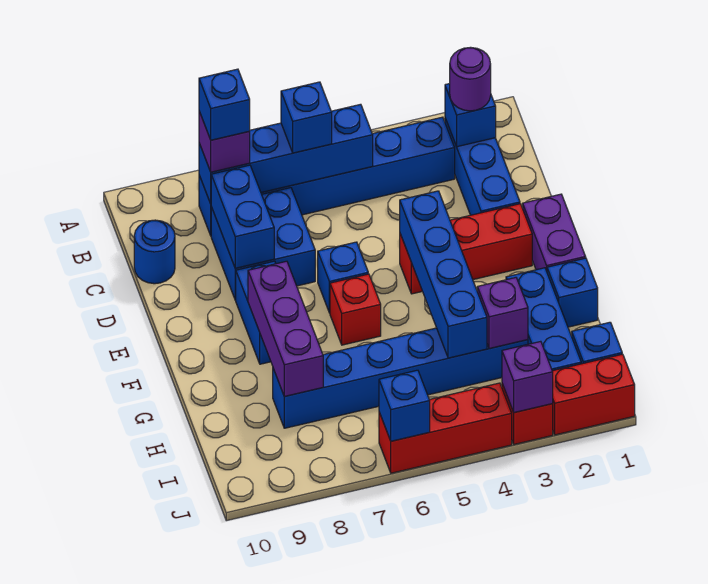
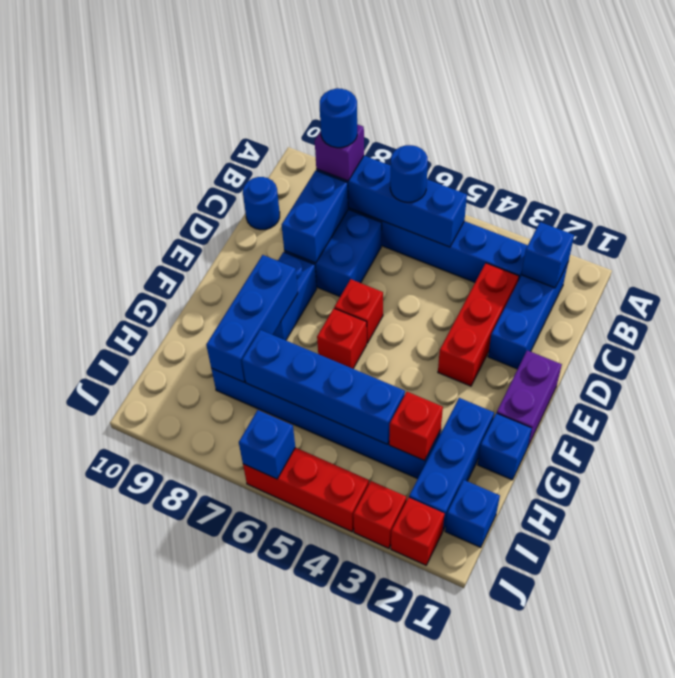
purple 1x1 round brick [450,47,491,111] -> none
blue 1x1 brick [281,82,332,153] -> blue 1x1 round brick [390,145,428,202]
blue 1x1 brick [199,69,250,140] -> blue 1x1 round brick [320,88,357,148]
red 1x3 brick [400,204,532,294] -> red 1x3 brick turned to [438,263,519,386]
blue 1x4 brick [400,191,487,358] -> blue 1x4 brick turned to [242,330,405,444]
blue 1x1 brick [318,242,368,313] -> red 1x1 brick [334,279,383,343]
purple 1x3 brick [248,261,323,396] -> blue 1x3 brick [206,255,298,382]
purple 1x1 brick [477,278,528,349] -> red 1x1 brick [389,392,443,461]
red 1x2 brick [552,354,635,435] -> red 1x1 brick [391,498,445,565]
purple 1x1 brick [502,341,553,413] -> none

